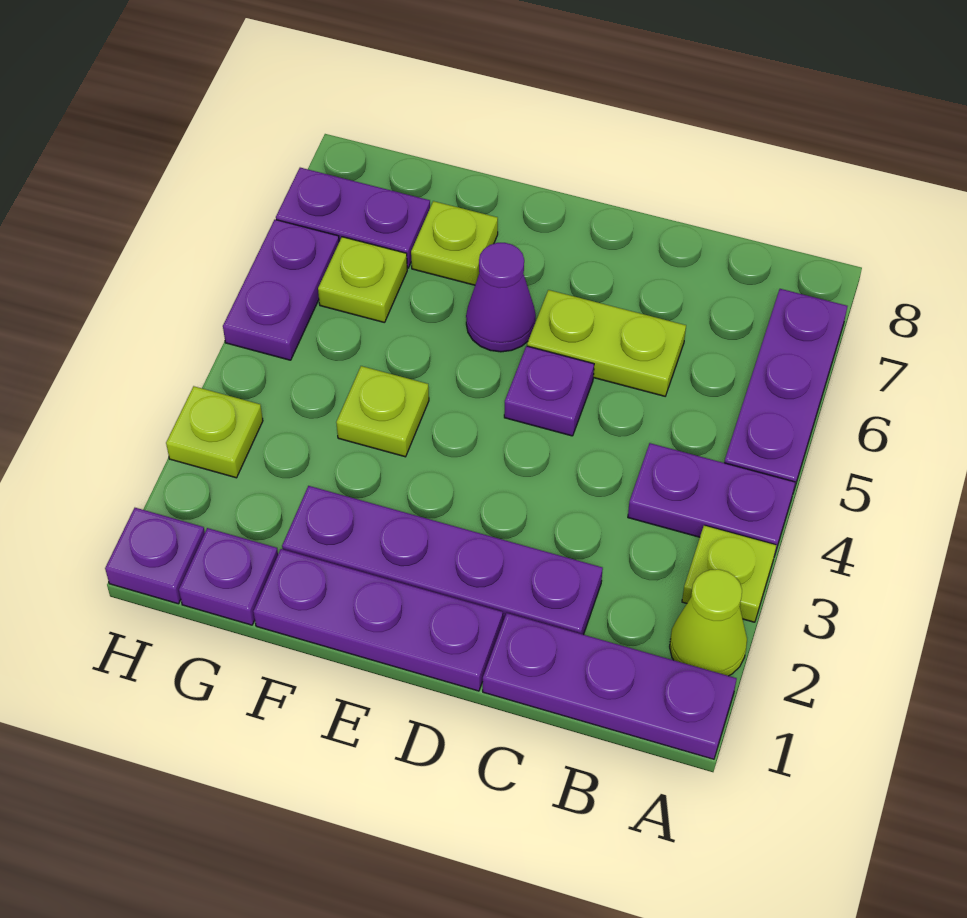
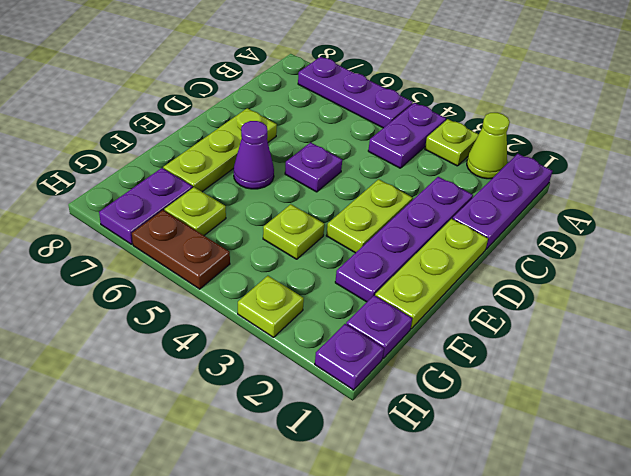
lime 1x2 plate [527,290,686,396] -> lime 1x2 plate moved to [326,179,413,253]
purple 1x3 plate [253,549,503,691] -> lime 1x3 plate [375,219,488,329]
lime 1x1 plate [411,201,498,285] -> lime 1x3 plate [163,108,277,192]
purple 1x2 plate [223,220,339,360] -> brown 1x2 plate [132,210,230,289]

